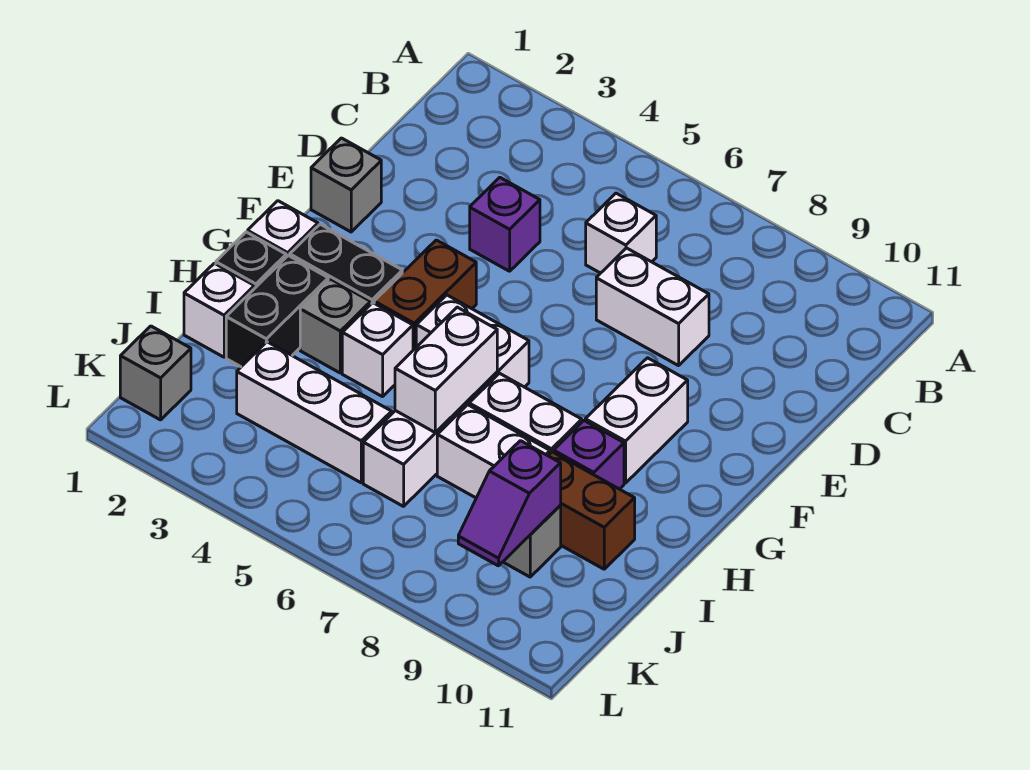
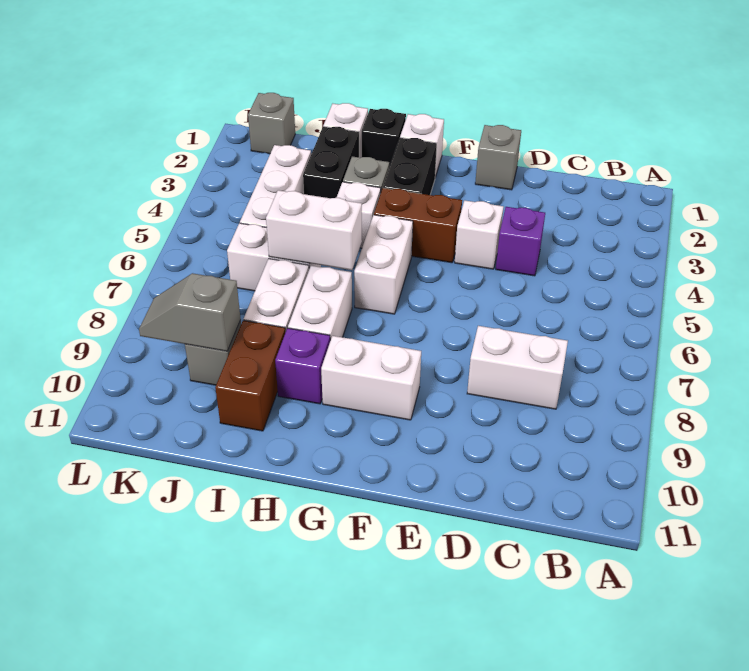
white 1x1 brick [586,193,656,273] -> white 1x1 brick moved to [455,200,503,269]
white 1x2 brick [596,248,709,366] -> white 1x2 brick turned to [467,326,568,409]
black 1x2 brick [226,256,328,367] -> black 1x2 brick turned to [303,127,359,198]
purple 1x2 slope [458,441,561,566] -> grey 1x2 slope [139,273,241,351]

